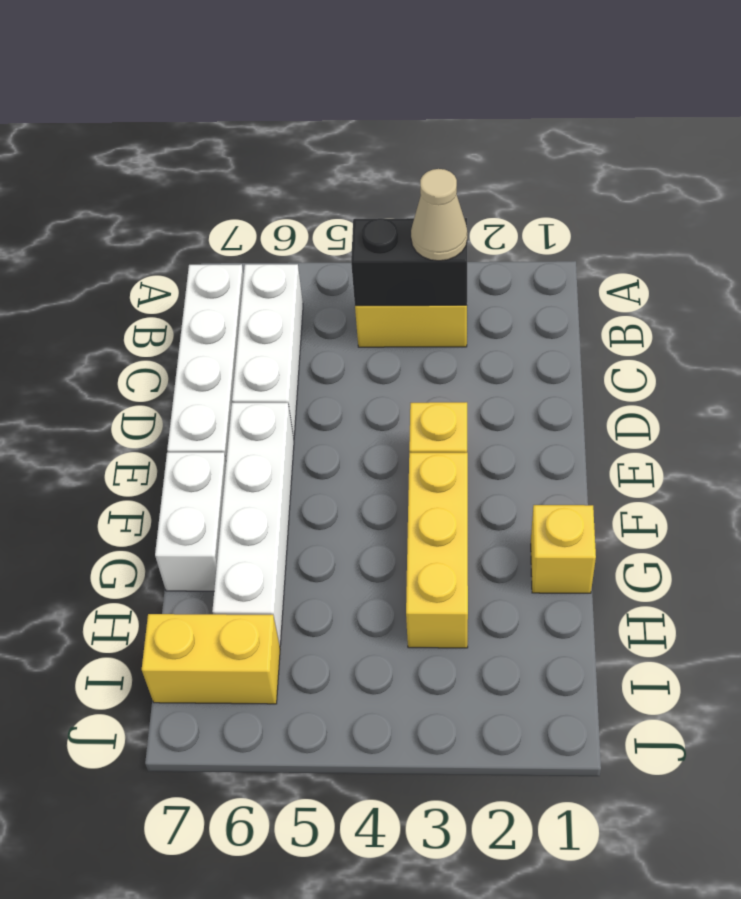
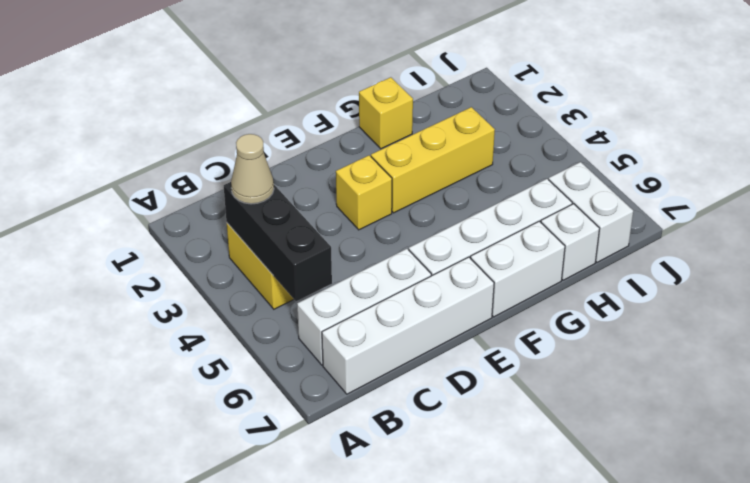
black 1x2 brick [351,218,467,306] -> black 1x3 brick [224,182,332,301]
none -> white 1x1 brick [541,204,600,280]
yellow 1x2 brick [142,614,280,704] -> white 1x2 brick [549,162,633,262]

